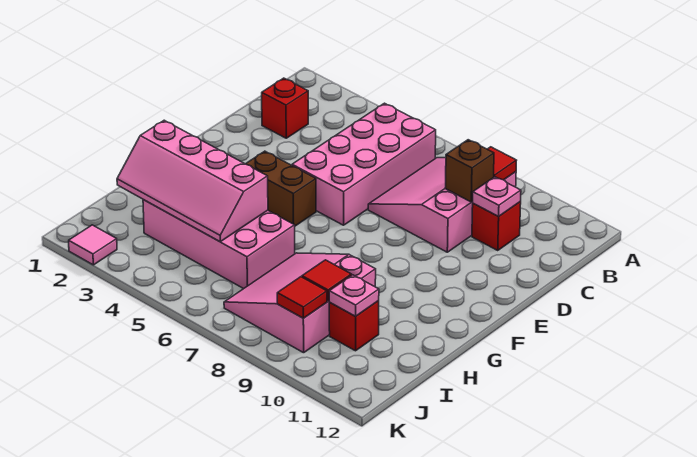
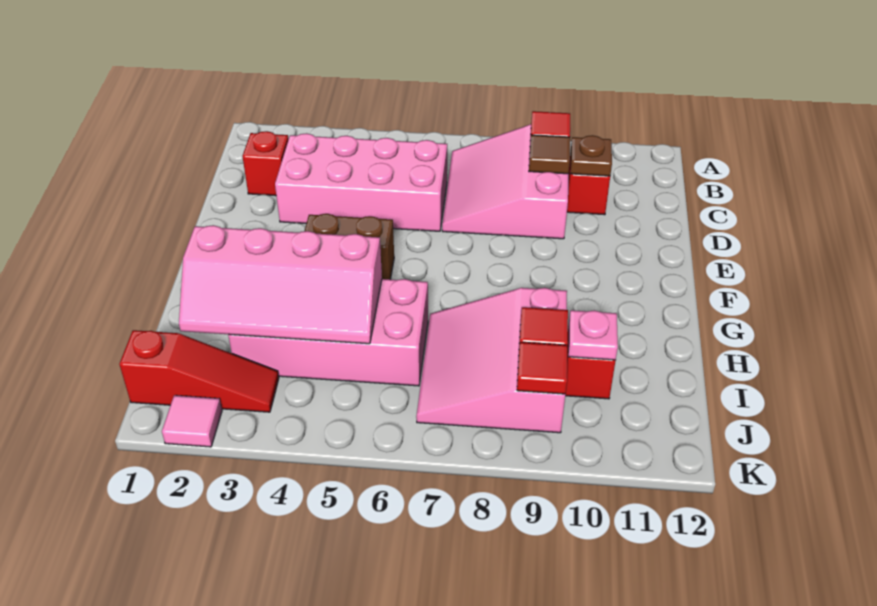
pink 2x4 brick [292,103,436,225] -> pink 2x4 brick turned to [275,133,447,231]
brown 1x1 brick [445,140,494,202] -> brown 1x1 tile [529,135,570,174]
pink 1x1 plate [472,177,521,216] -> brown 1x1 plate [570,135,612,176]
none -> red 1x3 slope [119,330,279,412]

